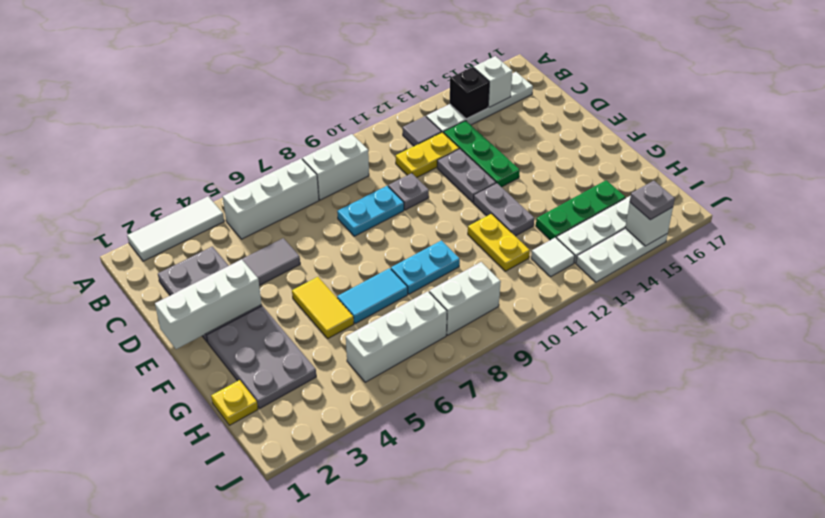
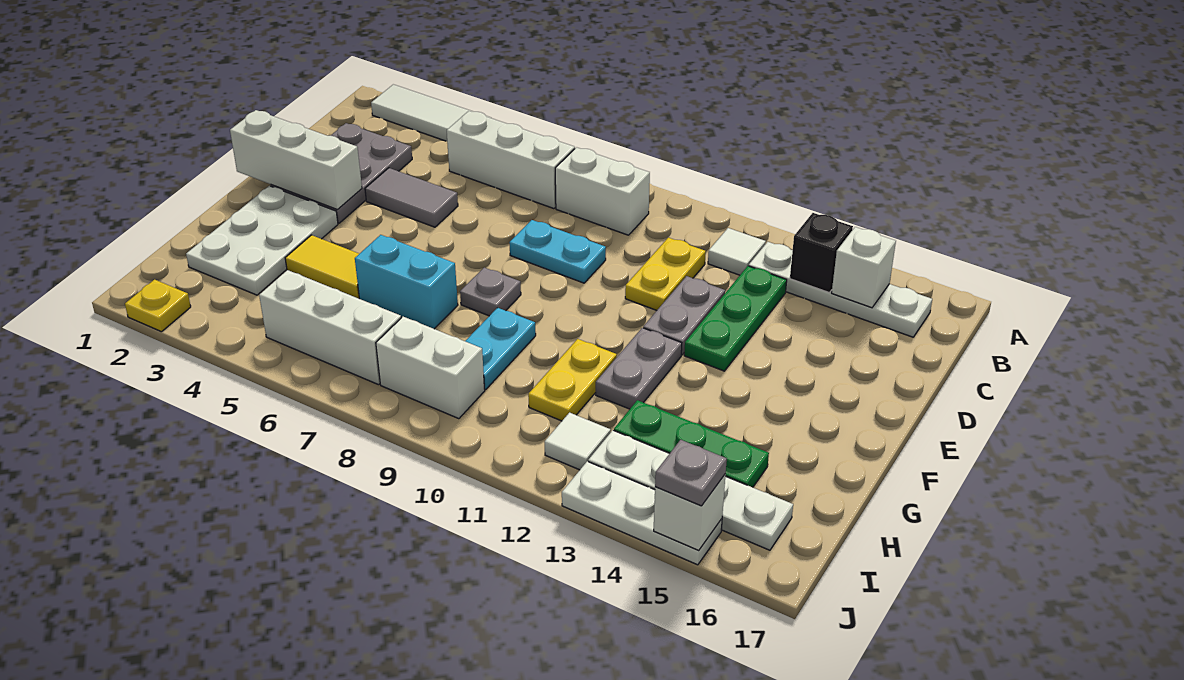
grey 1x1 tile [403,116,442,146] -> white 1x1 tile [708,228,766,275]
yellow 1x2 plate [396,132,459,178] -> yellow 1x2 plate turned to [625,238,706,310]
grey 1x1 plate [388,173,429,210] -> grey 1x1 plate moved to [460,268,521,316]
grey 2x3 plate [207,306,316,409] -> white 2x3 plate [186,186,338,295]
yellow 1x2 tile [292,277,354,338] -> yellow 1x2 tile turned to [285,235,359,299]
cyan 1x2 tile [337,268,408,324] -> cyan 1x2 brick [355,235,458,329]
cyan 1x2 plate [391,241,460,294] -> cyan 1x2 plate turned to [465,308,536,390]
yellow 1x1 plate [211,380,258,425] -> yellow 1x1 plate moved to [125,280,191,332]

